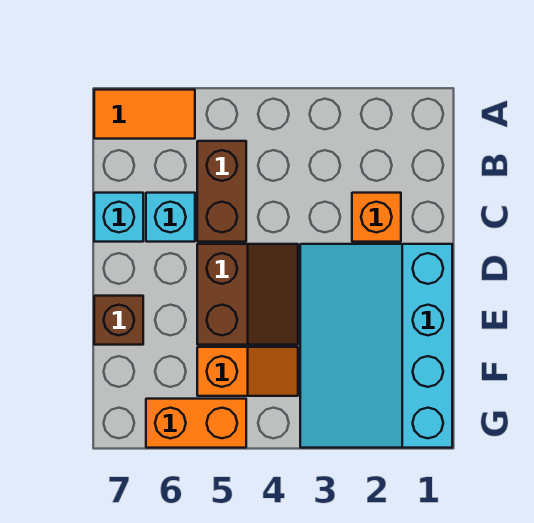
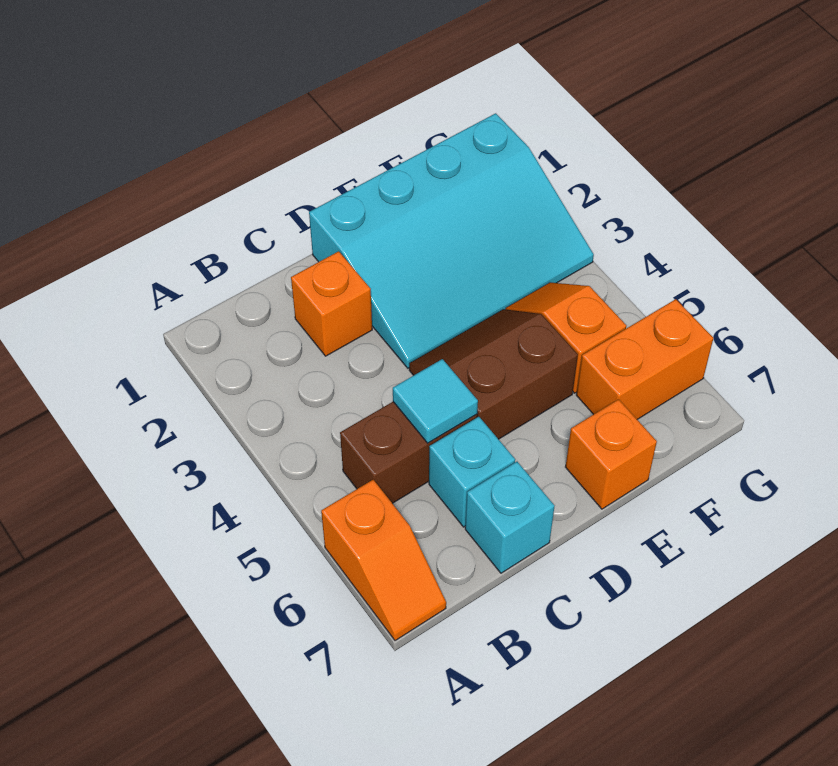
orange 1x2 tile [94,90,195,139] -> orange 1x2 slope [321,480,446,641]
none -> cyan 1x1 tile [393,359,478,443]
brown 1x1 brick [94,296,143,345] -> orange 1x1 brick [566,399,657,509]
orange 1x2 brick [146,399,246,448] -> orange 1x2 brick turned to [576,299,713,419]

